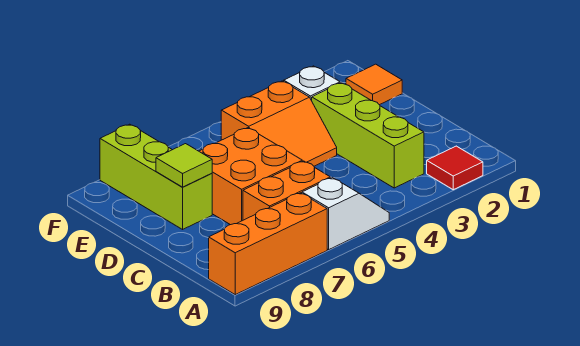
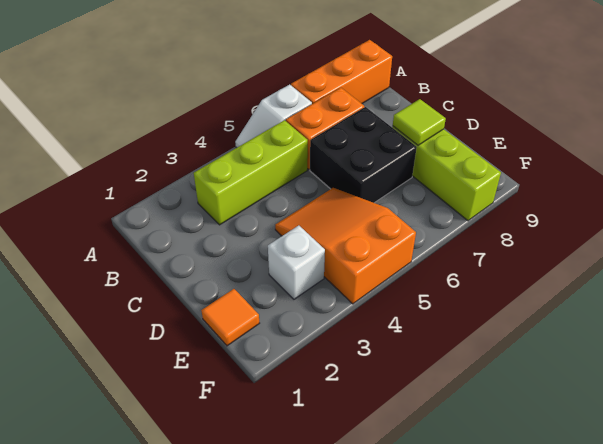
red 1x1 tile [427,146,483,190] -> none
lime 1x3 brick [312,83,424,188] -> lime 1x3 brick turned to [194,120,308,225]
orange 2x2 brick [199,128,302,225] -> black 2x2 brick [310,107,417,203]
orange 2x2 slope [221,81,337,166] -> orange 2x3 slope [275,188,416,304]

